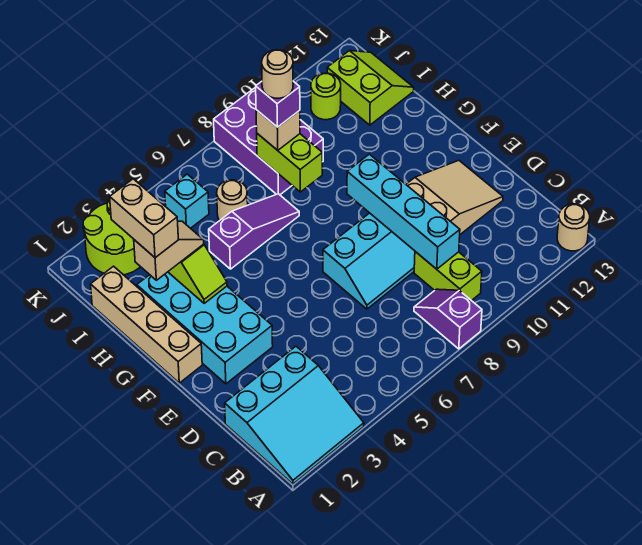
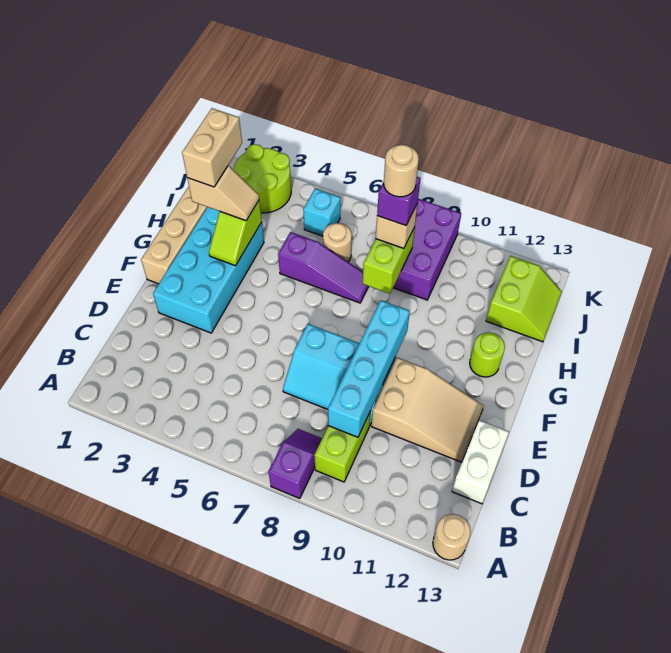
cyan 3x3 slope [225,346,364,484] -> none
none -> white 1x2 brick [452,420,509,504]
lime 1x1 round brick [311,73,341,120] -> lime 1x1 round brick moved to [470,332,505,377]

